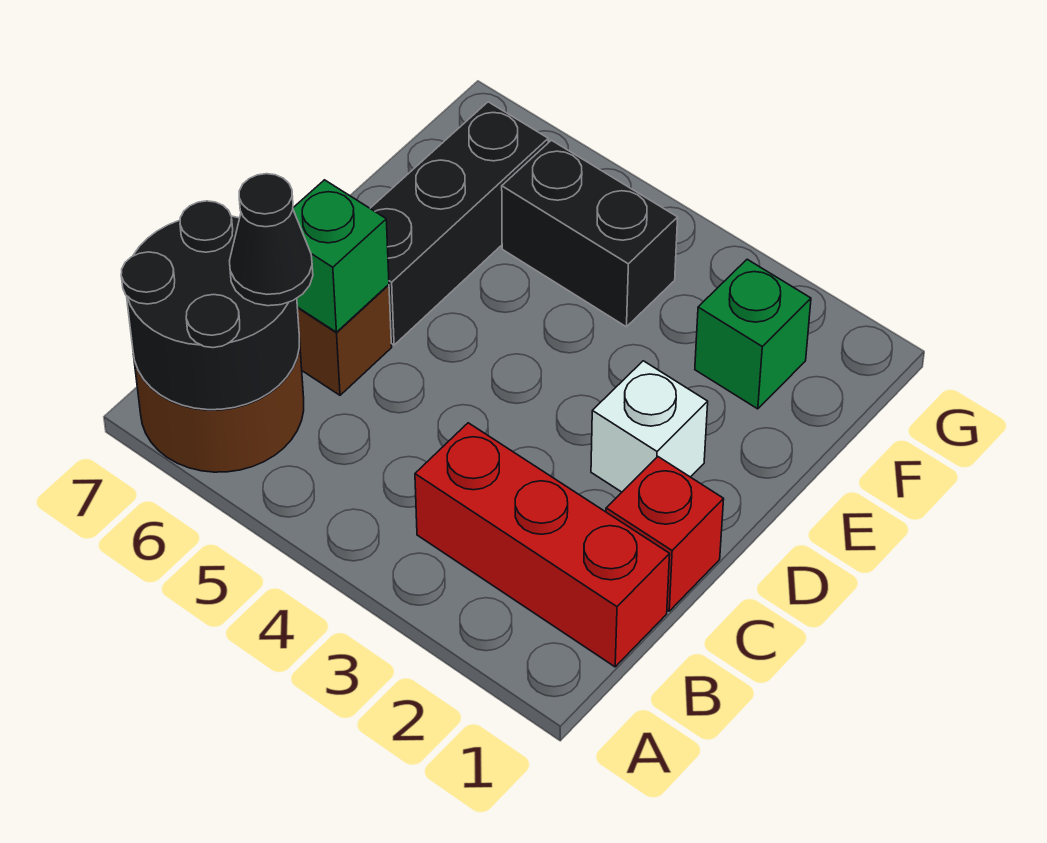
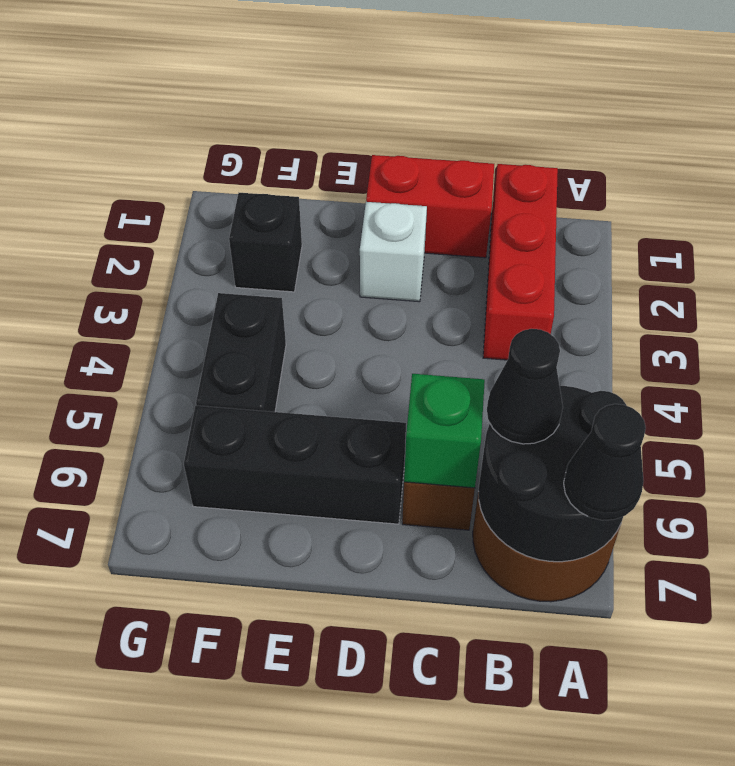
none -> black 1x1 cone [564,404,646,520]
red 1x1 brick [606,457,724,611] -> red 1x2 brick [366,155,494,258]
green 1x1 brick [695,259,811,409] -> black 1x1 brick [229,193,302,292]

